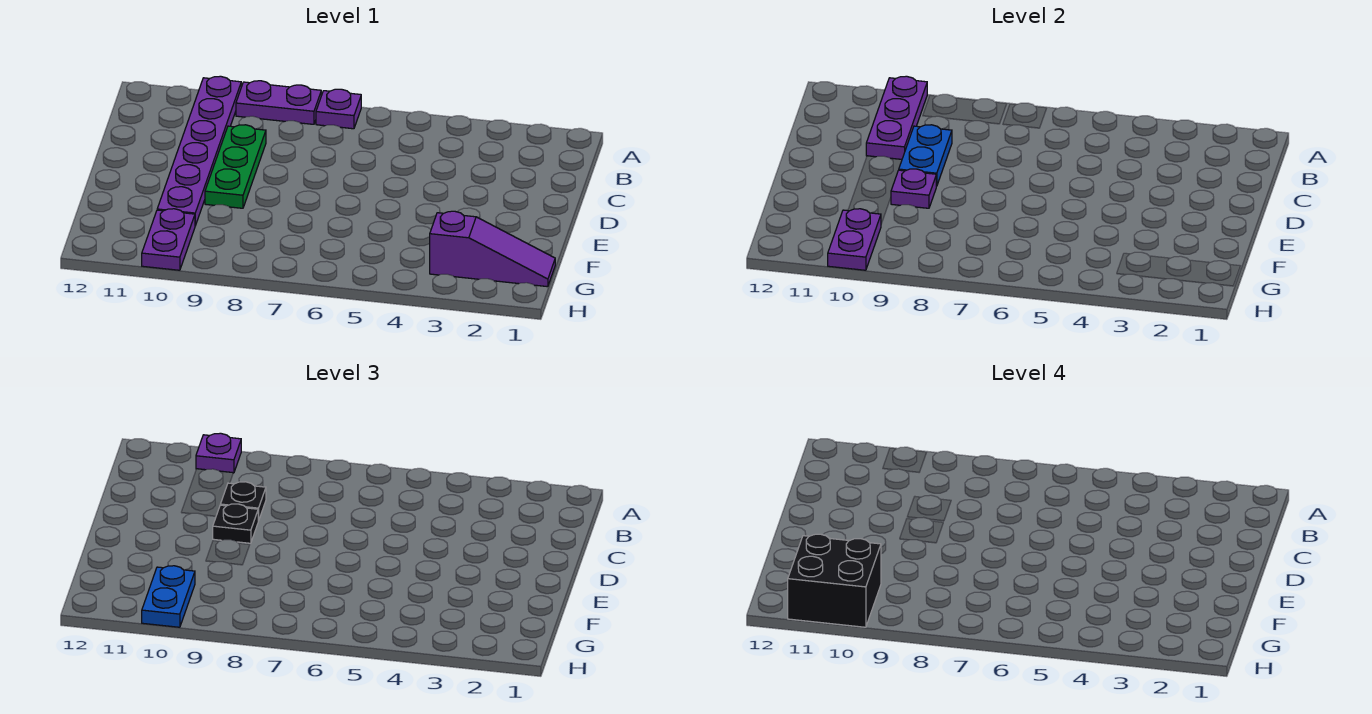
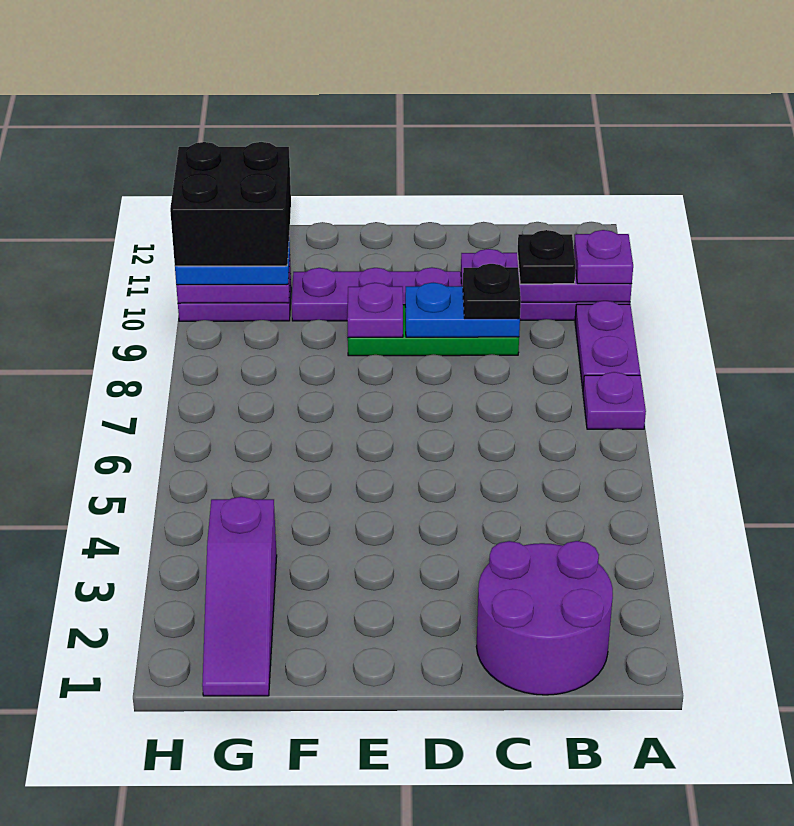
none -> purple 2x2 round brick [477,541,613,695]
black 1x1 plate [213,504,258,543] -> black 1x1 plate moved to [518,230,576,284]

